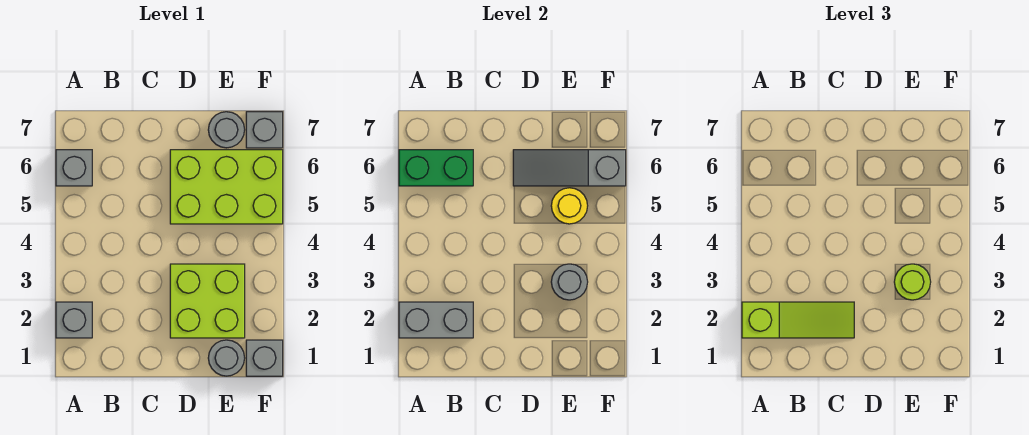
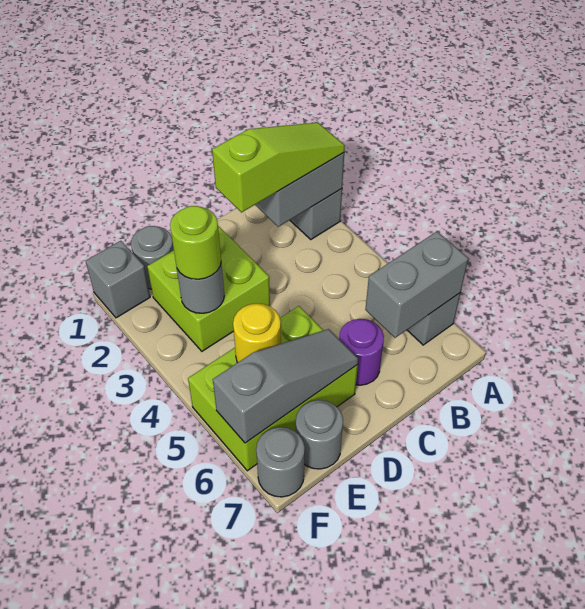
lime 1x3 slope [742,302,854,338] -> lime 1x3 slope turned to [212,123,345,212]
green 1x2 brick [399,150,473,186] -> grey 1x2 brick [365,232,468,338]
none -> purple 1x1 round brick [339,319,384,385]
grey 1x1 brick [246,112,283,148] -> grey 1x1 round brick [256,427,305,497]

